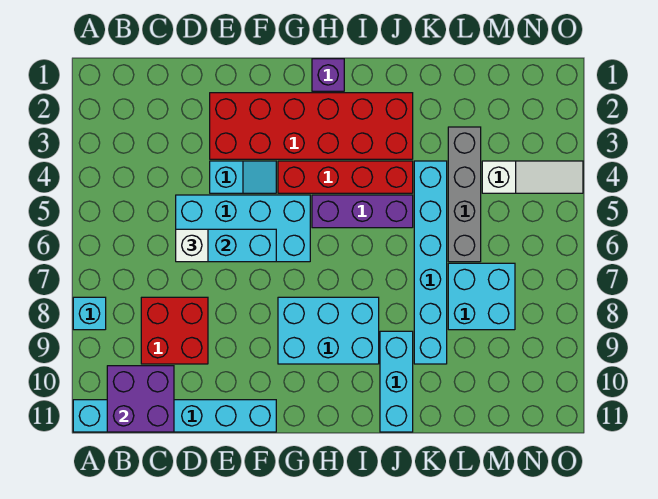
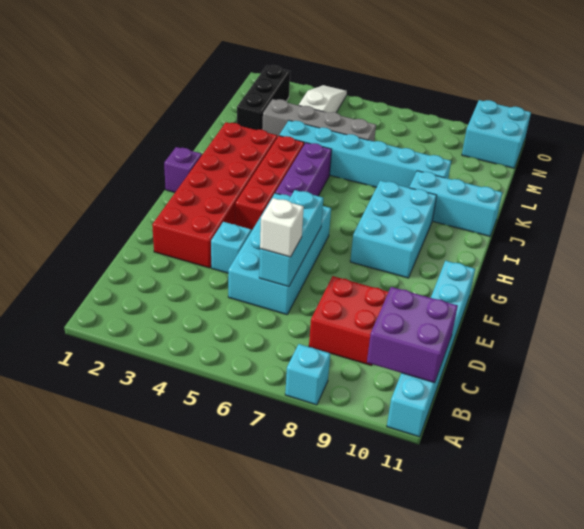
none -> black 1x3 brick [237,65,290,130]
cyan 2x2 brick [448,263,515,330] -> cyan 2x2 brick moved to [462,100,531,168]

